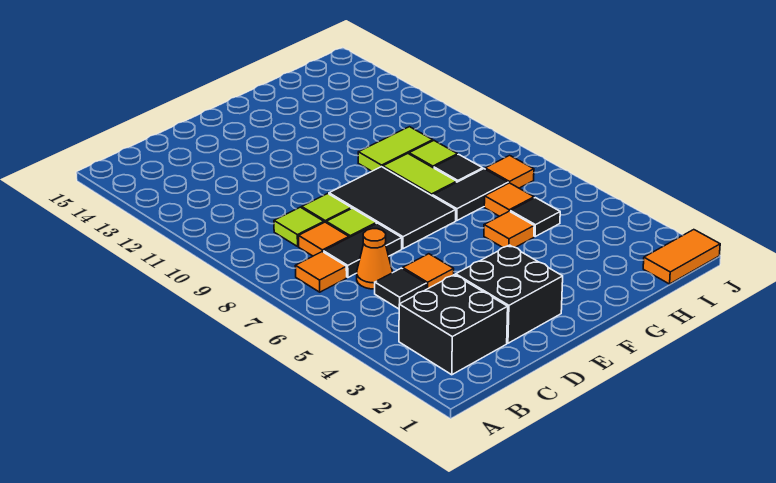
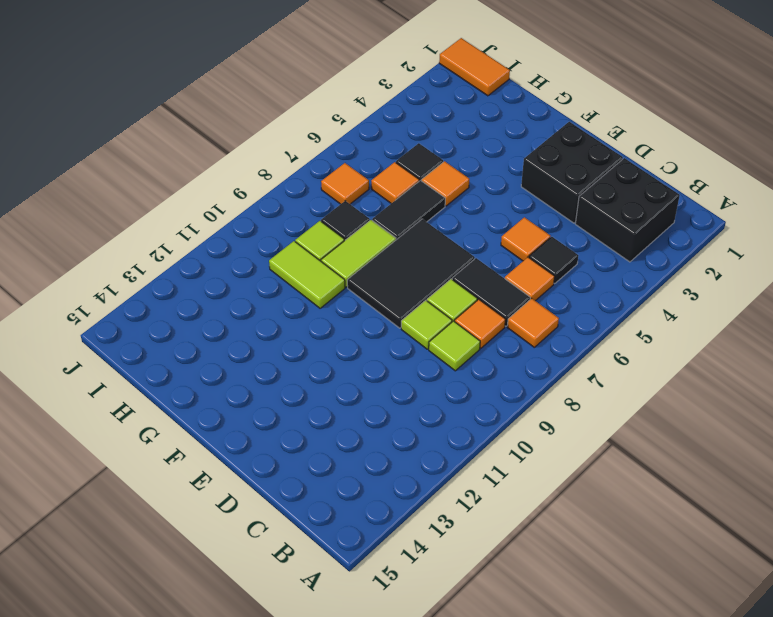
orange 1x1 cone [357,229,392,289] -> orange 1x1 tile [505,257,555,301]
black 1x2 tile [433,169,508,221] -> black 1x2 tile turned to [372,180,445,240]

